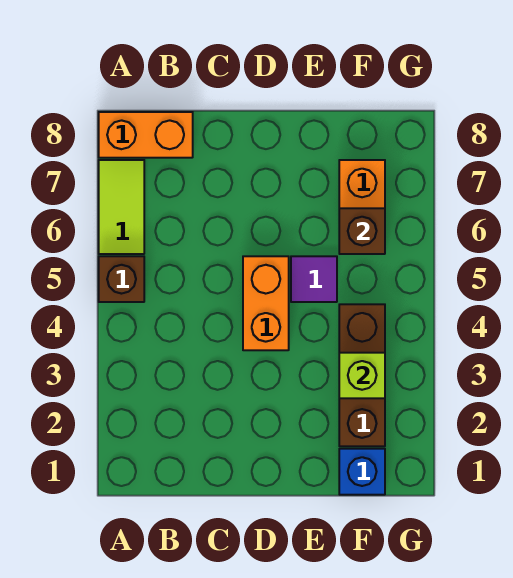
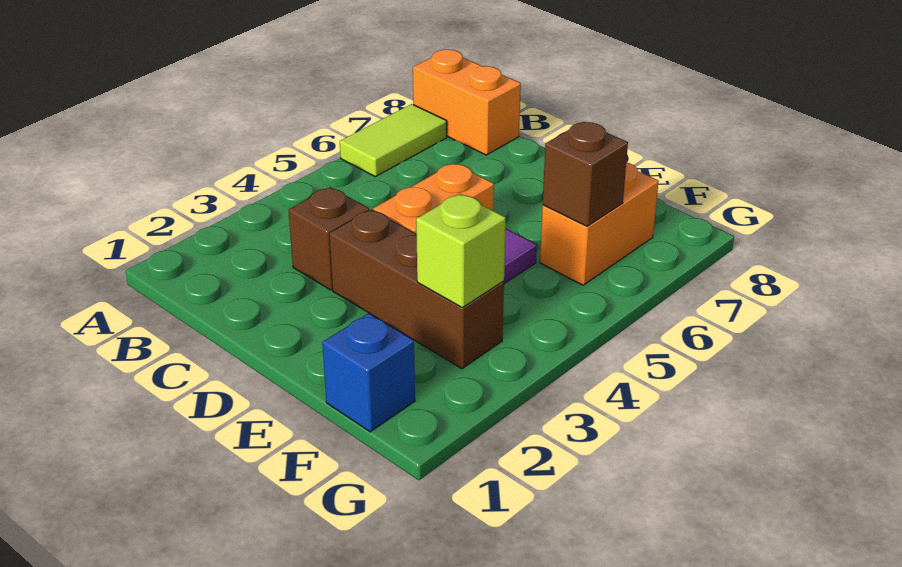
brown 1x1 brick [99,256,144,302] -> brown 1x1 brick moved to [288,187,369,290]
brown 1x3 brick [339,304,385,446] -> brown 1x3 brick turned to [329,209,504,369]

